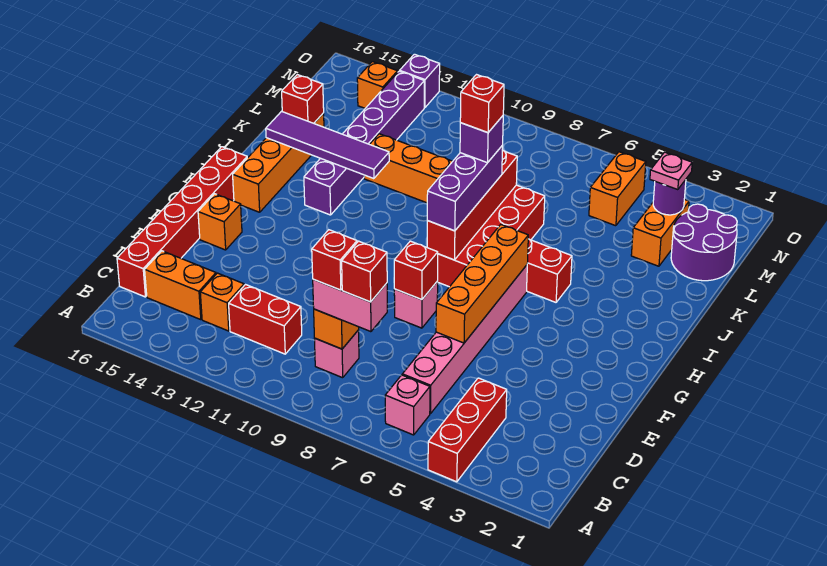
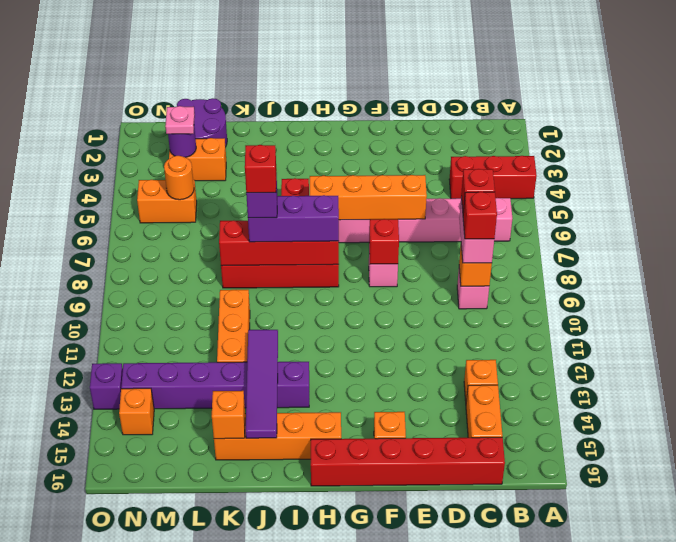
red 1x2 brick [229,285,302,354] -> none
red 1x1 brick [282,75,324,123] -> orange 1x1 brick [212,391,245,439]
none -> orange 1x1 round brick [164,156,194,200]

